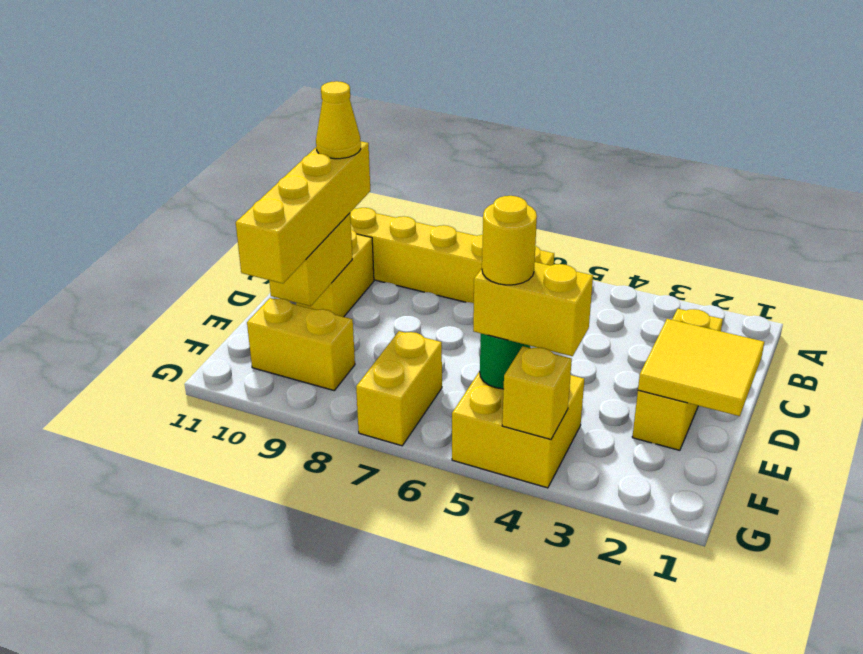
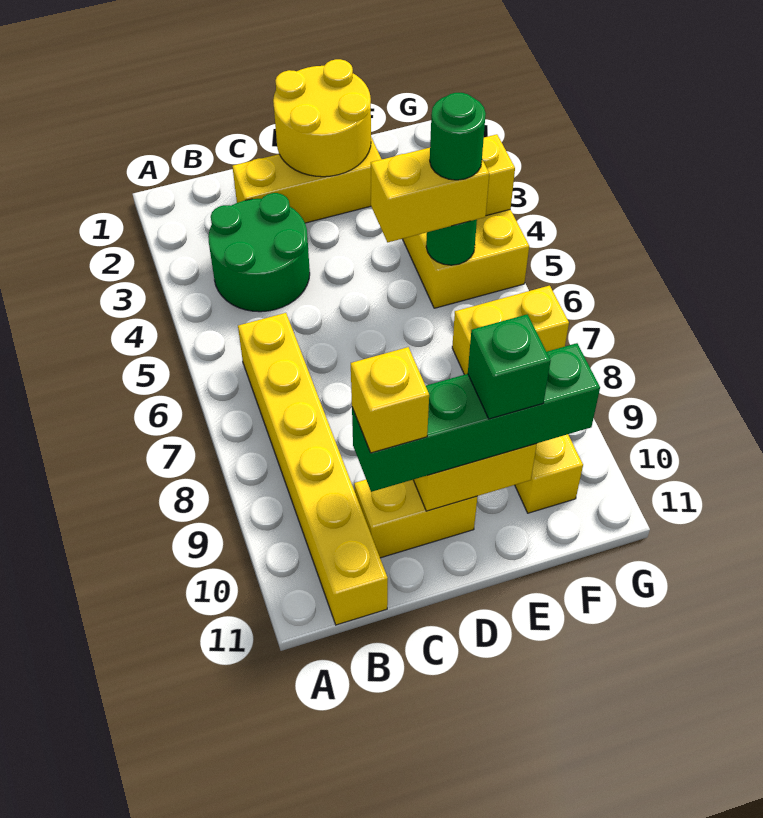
none -> green 2x2 round brick [208,193,310,312]
yellow 1x4 brick [236,141,370,283] -> green 1x4 brick [352,343,600,492]
yellow 1x1 cone [316,81,361,159] -> yellow 1x1 brick [351,347,429,453]
yellow 2x2 tile [638,319,764,416] -> yellow 2x2 round brick [273,59,371,177]
none -> green 1x1 brick [468,314,551,419]
yellow 1x2 brick [473,262,593,356] -> yellow 1x2 brick turned to [371,148,489,242]
yellow 1x1 round brick [482,196,537,285] -> green 1x1 round brick [430,93,486,180]

